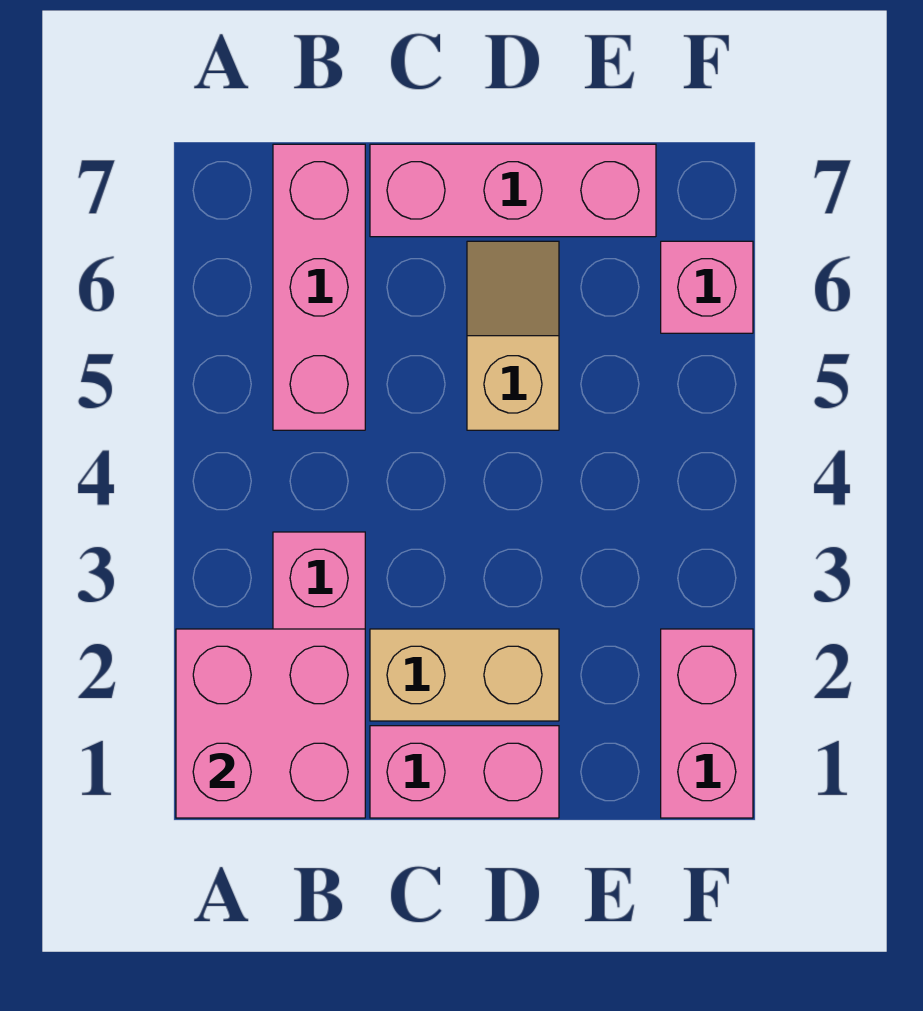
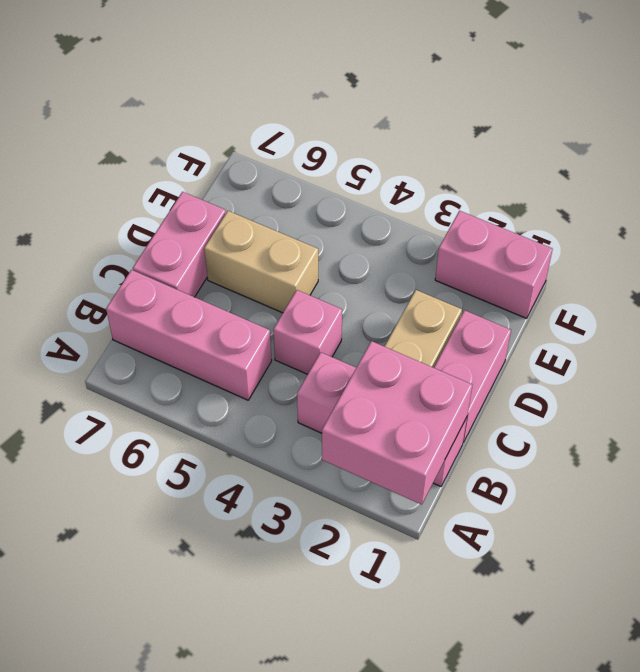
pink 1x3 brick [370,144,656,237] -> pink 1x2 brick [133,192,226,297]
tan 1x2 slope [467,241,559,430] -> tan 1x2 brick [204,211,318,313]
pink 1x1 brick [661,241,753,333] -> pink 1x1 brick moved to [273,290,342,374]

